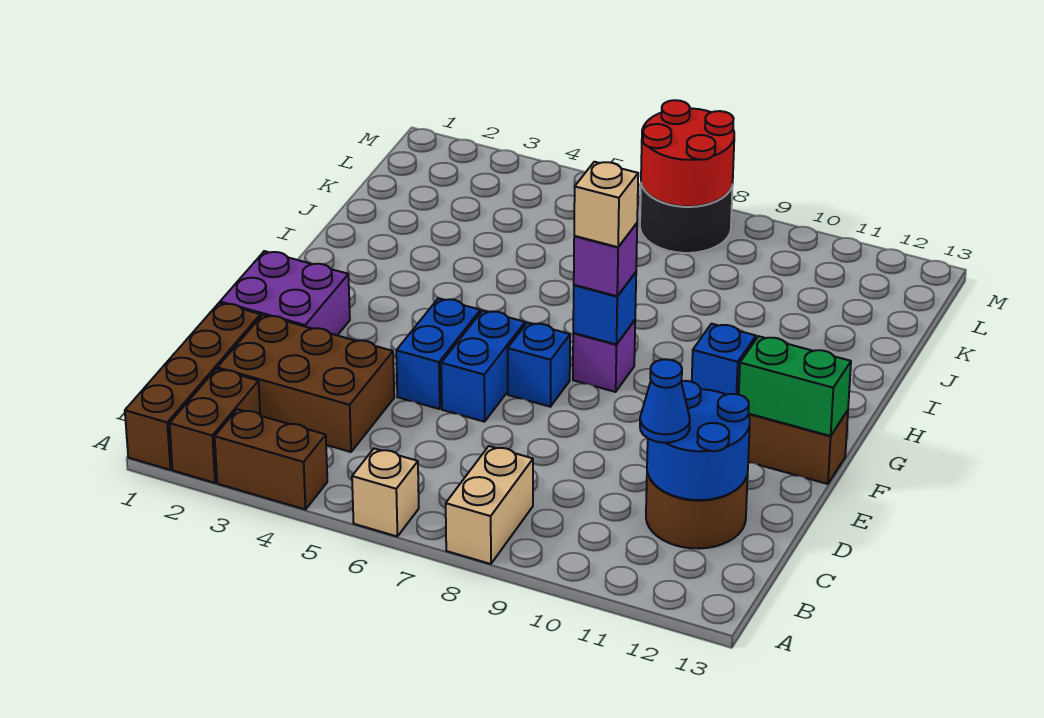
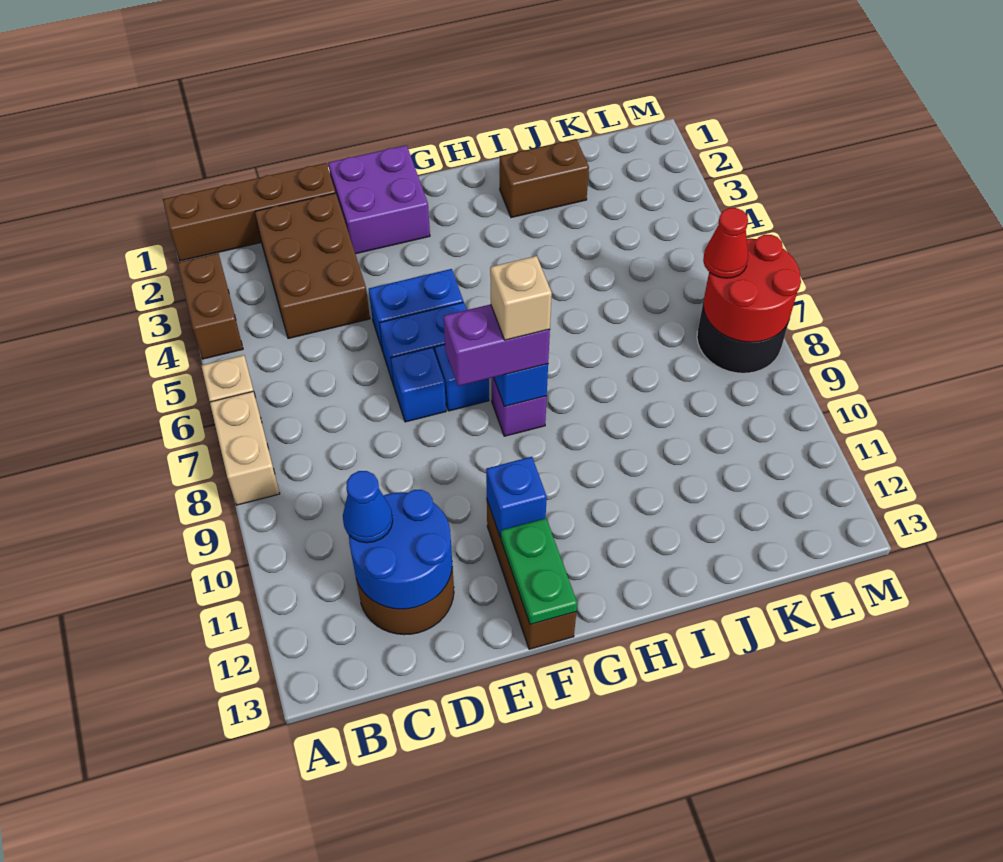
brown 1x2 brick [170,369,260,483] -> brown 1x2 brick moved to [500,139,589,218]
tan 1x2 brick [446,446,533,564] -> tan 1x2 brick turned to [210,391,280,505]
none -> blue 1x1 brick [391,348,446,422]
green 1x2 brick [739,336,851,436] -> green 1x2 plate [501,518,577,624]
purple 1x1 brick [574,223,637,296] -> purple 1x2 brick [443,304,550,386]
none -> red 1x1 cone [703,208,748,278]

